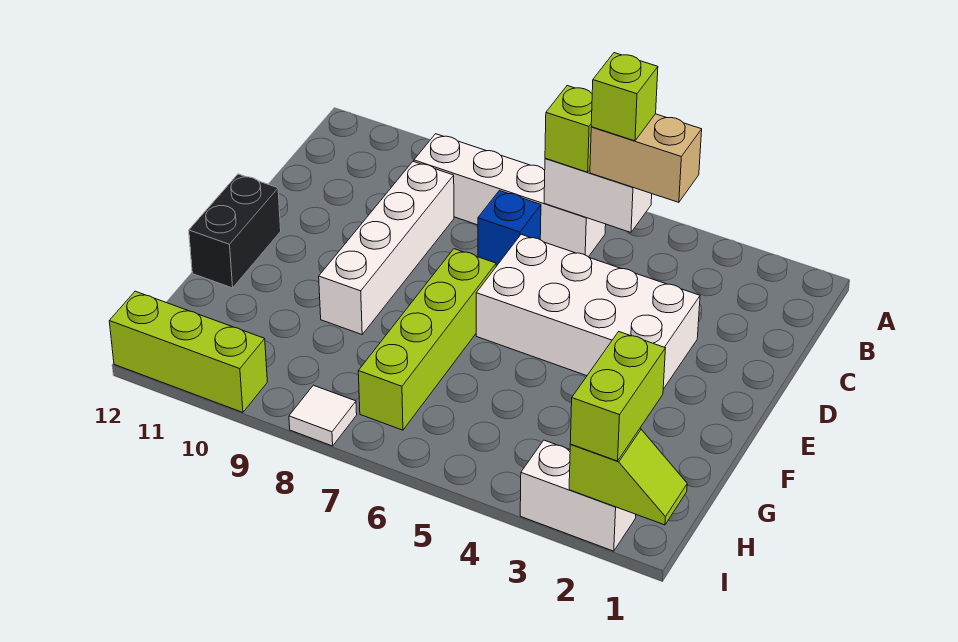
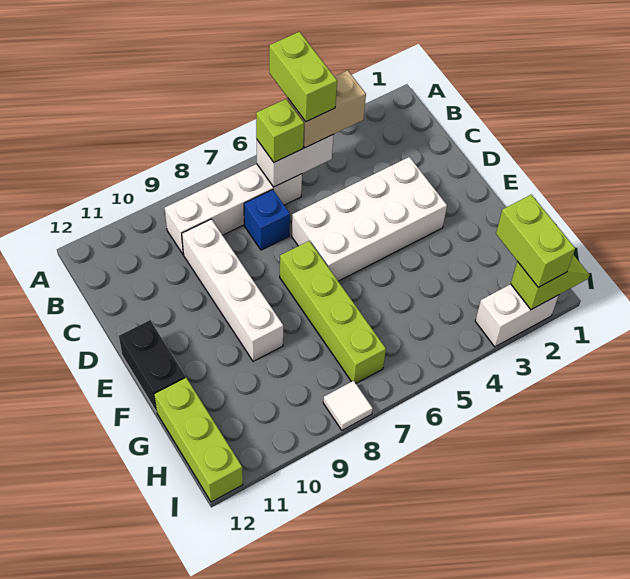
lime 1x1 brick [591,53,658,141] -> lime 1x2 brick [269,32,337,122]
lime 1x3 brick [109,291,267,412] -> lime 1x3 brick turned to [154,377,243,502]

